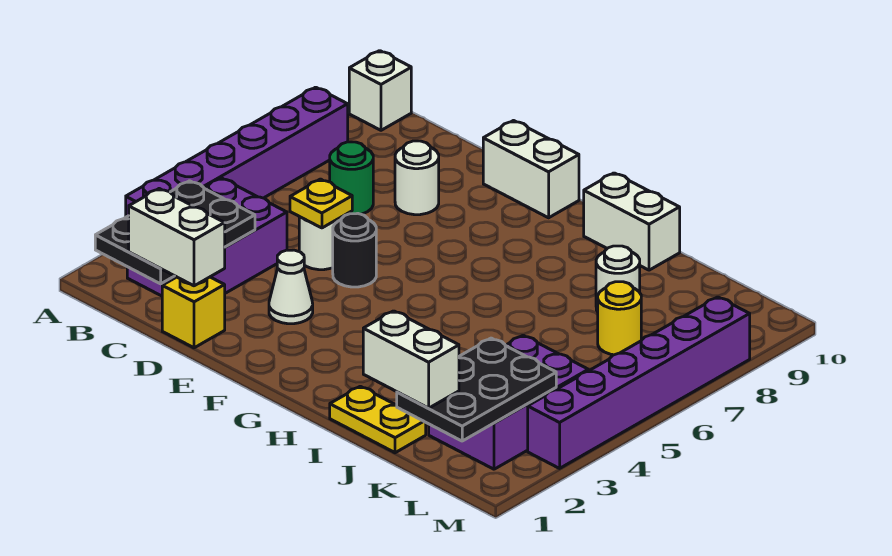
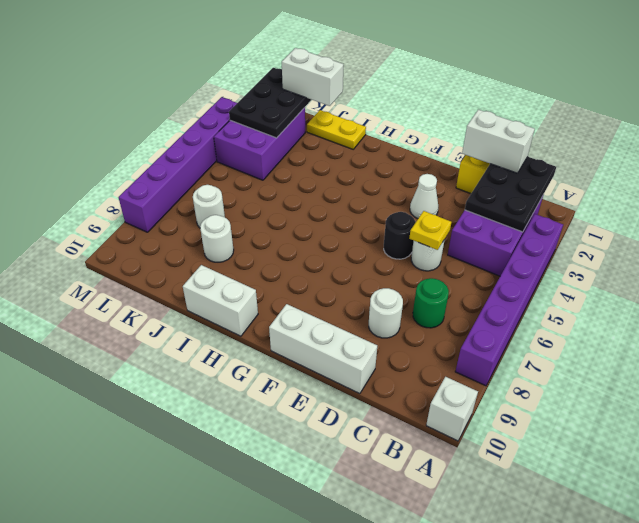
white 1x2 brick [483,121,579,218] -> white 1x3 brick [269,304,377,394]
yellow 1x1 round brick [598,282,641,355] -> white 1x1 round brick [193,185,225,228]

